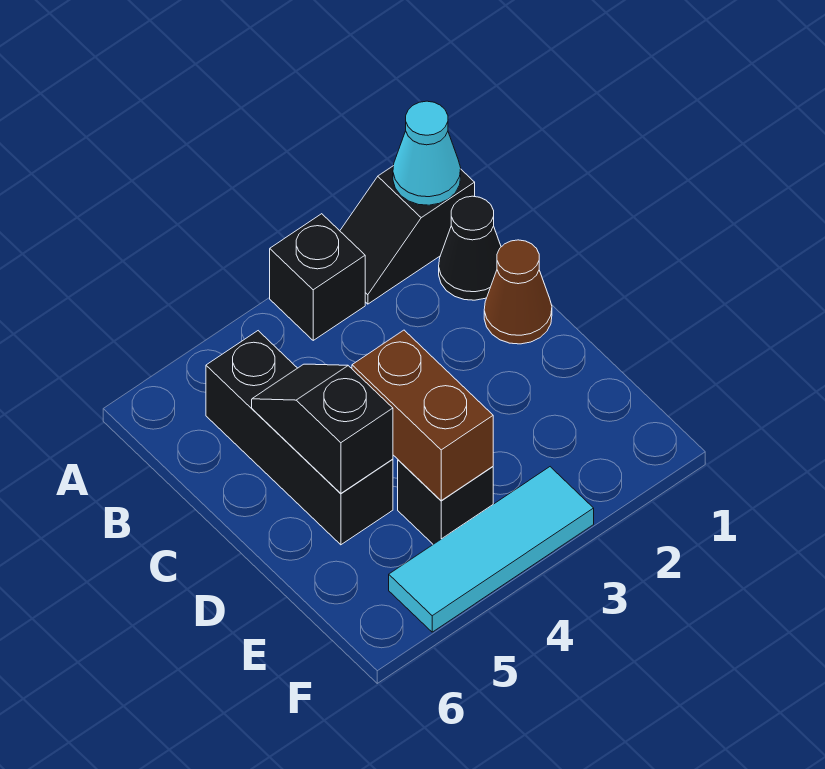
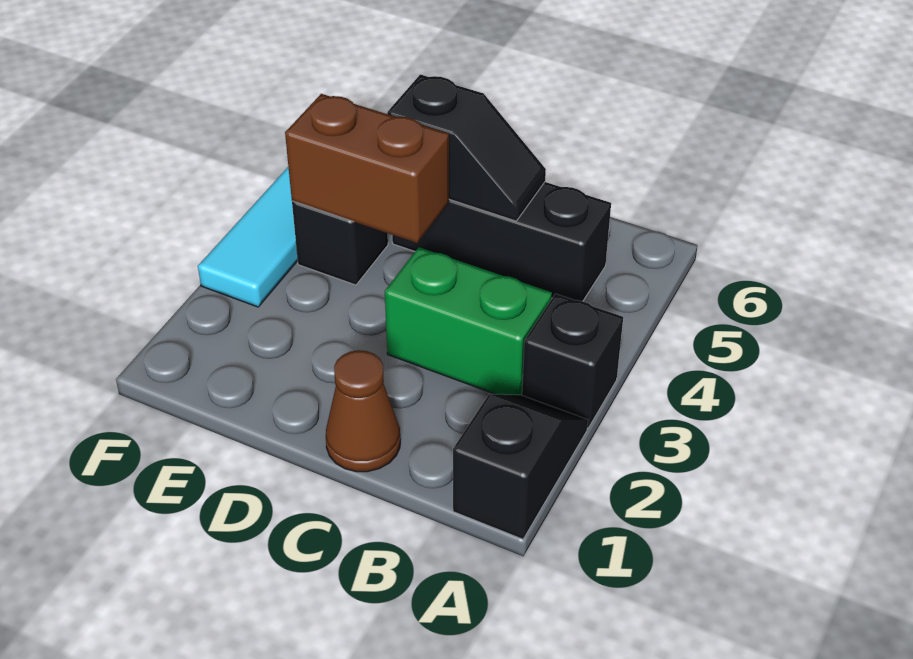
cyan 1x1 cone [393,101,461,205] -> none
black 1x1 cone [439,196,501,300] -> none
none -> green 1x2 brick [385,247,552,395]

